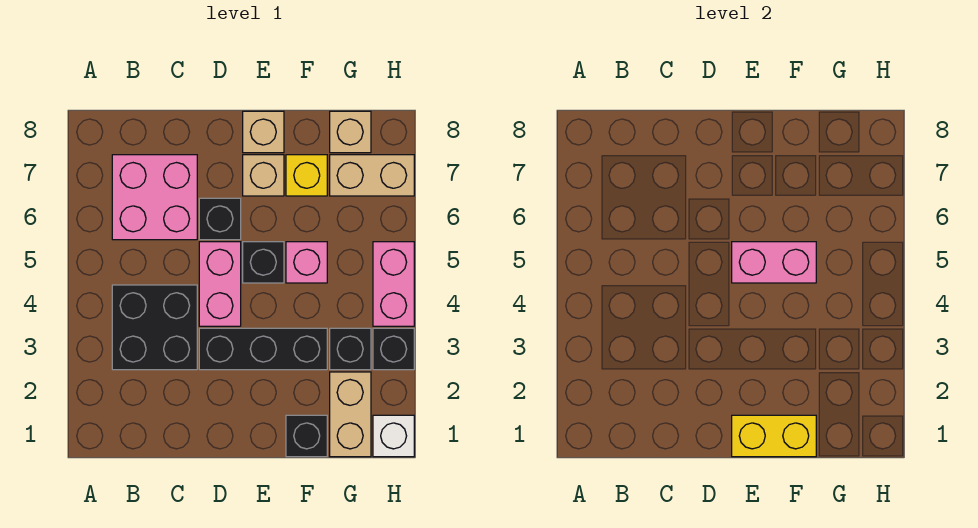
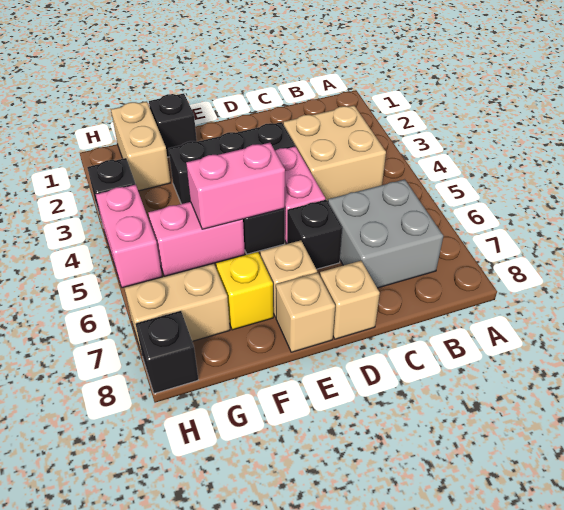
black 2x2 brick [112,285,197,370] -> tan 2x2 brick [283,105,386,201]
pink 2x2 brick [112,155,197,240] -> grey 2x2 brick [328,179,443,288]
yellow 1x2 brick [732,415,816,457] -> none
pink 1x1 brick [286,242,327,283] -> pink 1x2 brick [148,202,245,276]
black 1x1 brick [330,328,371,370] -> black 1x1 brick moved to [135,311,198,393]
tan 1x1 brick [330,111,371,153] -> tan 1x1 brick moved to [320,261,380,339]
white 1x1 brick [373,415,414,457] -> none

